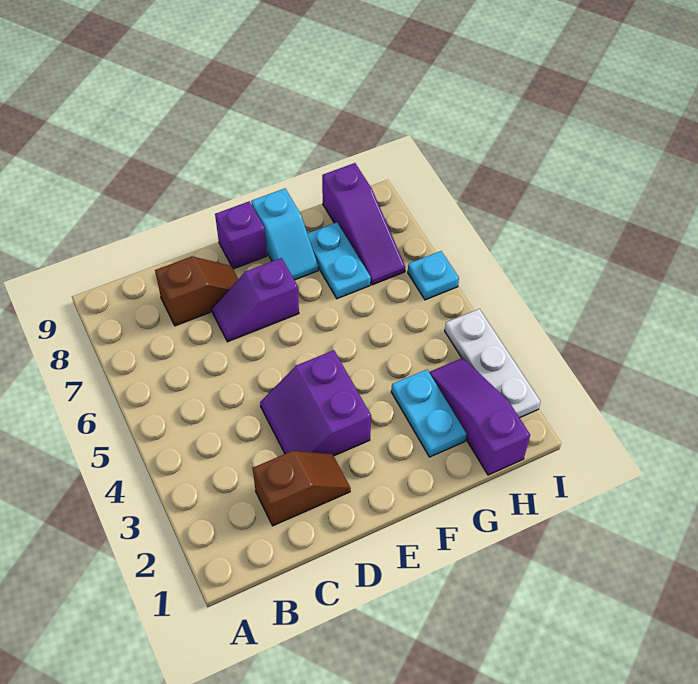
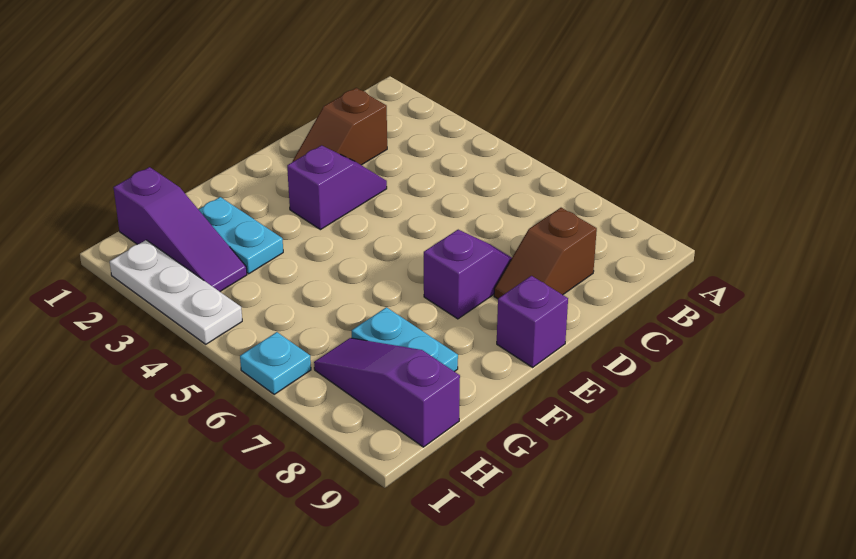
purple 2x2 slope [260,350,371,456] -> purple 1x2 slope [287,145,387,230]
cyan 1x2 slope [251,189,318,280] -> none

